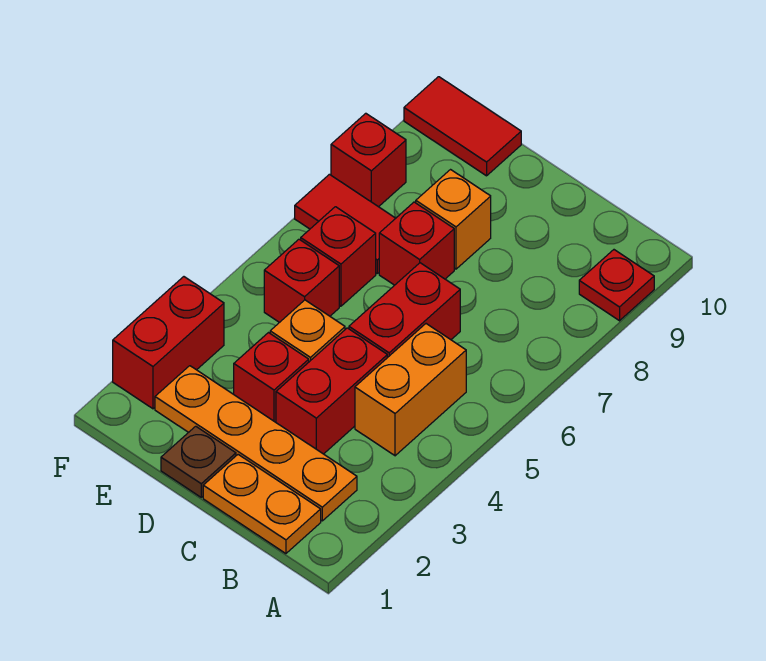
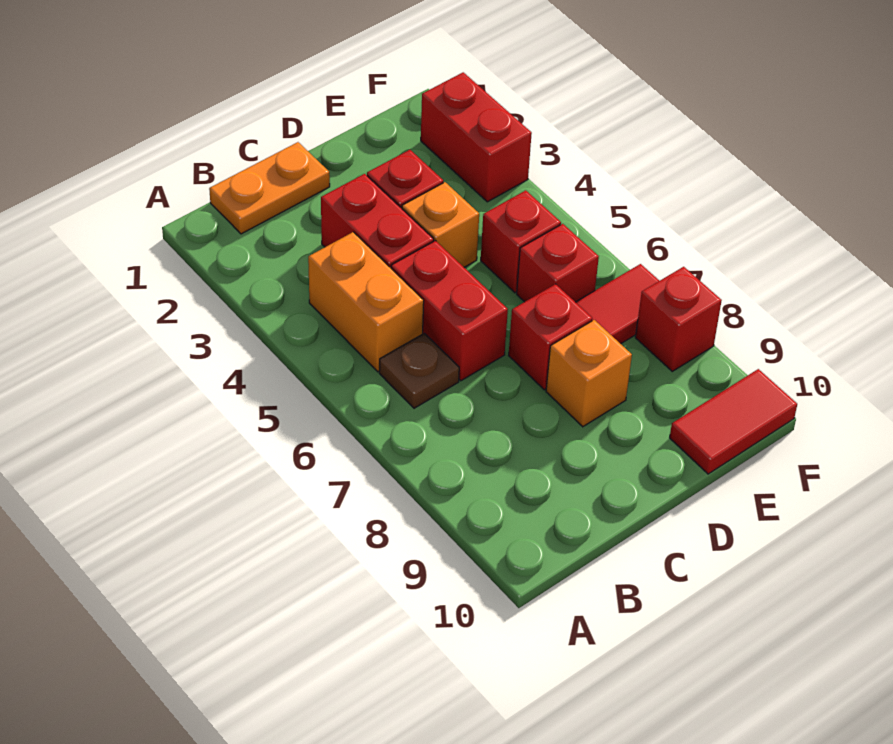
red 1x1 plate [579,250,654,321] -> none
orange 1x4 plate [155,366,357,521] -> none
brown 1x1 plate [161,426,236,497] -> brown 1x1 plate moved to [379,333,459,408]

